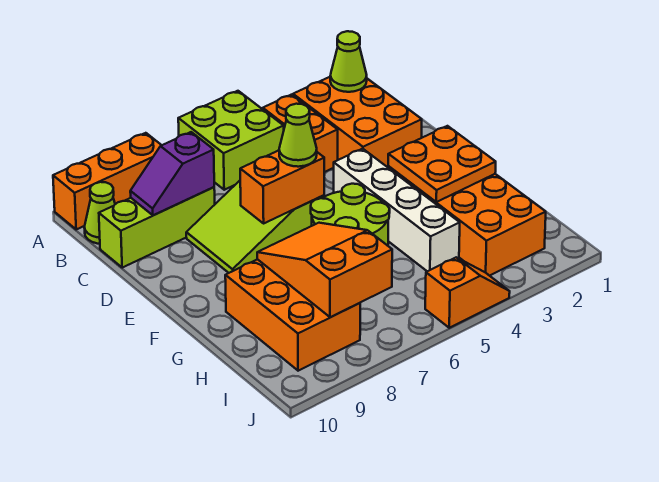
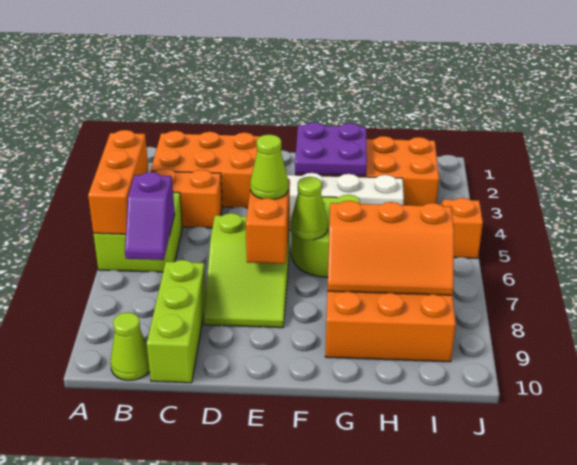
orange 1x3 brick [53,133,162,229] -> orange 1x3 brick moved to [88,130,149,234]
lime 1x1 cone [330,31,367,92] -> lime 1x1 cone moved to [290,177,328,240]
purple 1x2 slope [130,132,214,215] -> purple 1x2 slope moved to [125,172,175,260]
orange 2x2 plate [388,126,496,202] -> purple 2x2 plate [295,122,367,176]
orange 2x3 slope [257,223,392,317] -> orange 2x3 slope turned to [327,201,454,295]

